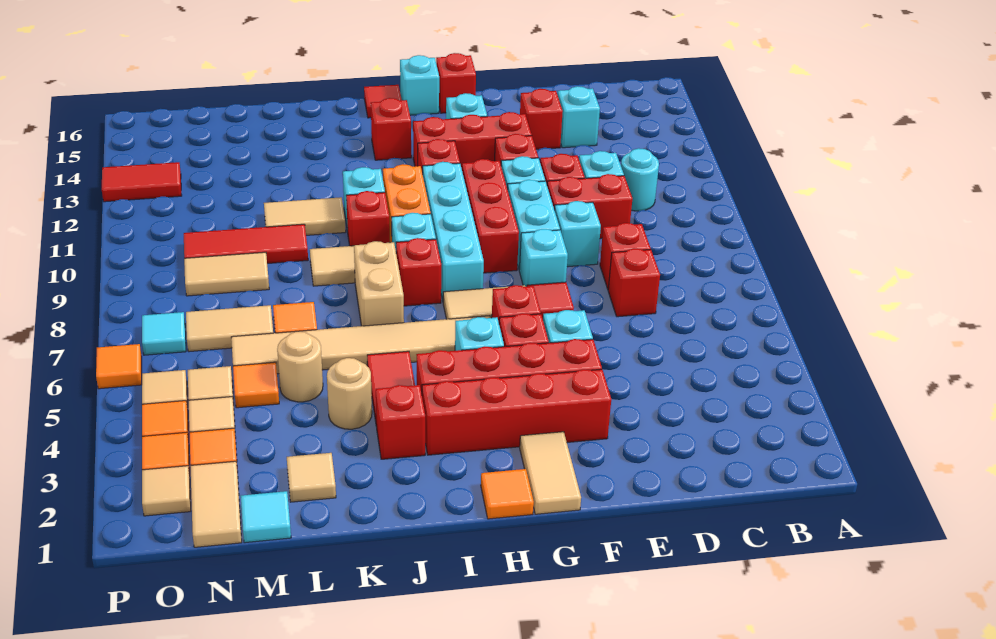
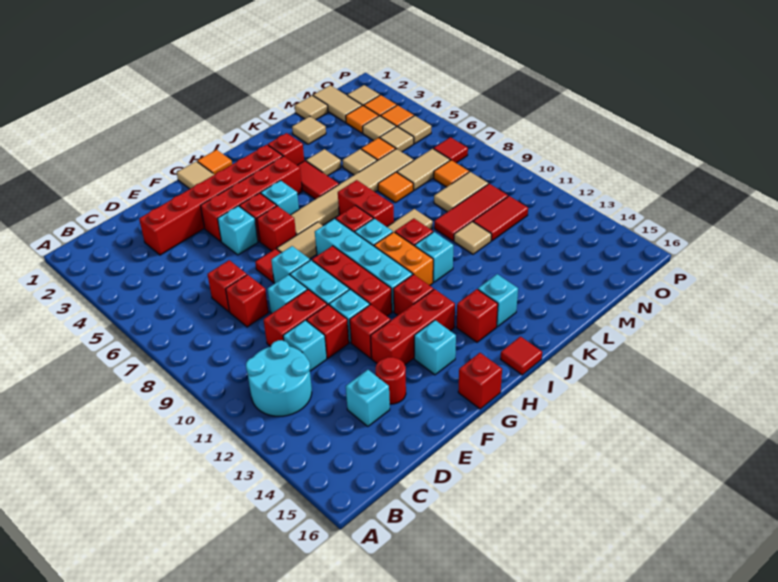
cyan 1x1 round brick [621,148,659,211] -> cyan 2x2 round brick [246,340,312,416]
red 1x1 brick [520,89,563,149] -> red 1x1 round brick [375,357,406,404]
red 1x4 brick [422,369,611,455] -> red 1x6 brick [139,145,283,255]
cyan 1x1 brick [400,55,439,115] -> cyan 1x1 brick moved to [478,274,518,327]
tan 1x2 brick [354,241,404,326] -> red 1x2 brick [338,180,394,227]
tan 1x1 round brick [327,358,372,429] -> tan 1x1 tile [306,149,341,176]
tan 1x2 tile [264,197,346,235] -> tan 1x1 tile [454,222,491,254]
tan 1x1 round brick [277,331,323,402] -> tan 1x1 tile [342,149,377,175]
cyan 1x1 tile [241,491,291,543] -> tan 1x1 tile [295,96,328,120]
cyan 1x1 tile [142,312,186,355] -> red 1x1 tile [433,137,468,163]
red 1x2 tile [102,162,182,202] -> red 1x2 tile moved to [473,196,528,241]
orange 1x1 tile [96,344,142,389] -> orange 1x1 tile moved to [434,160,469,187]

